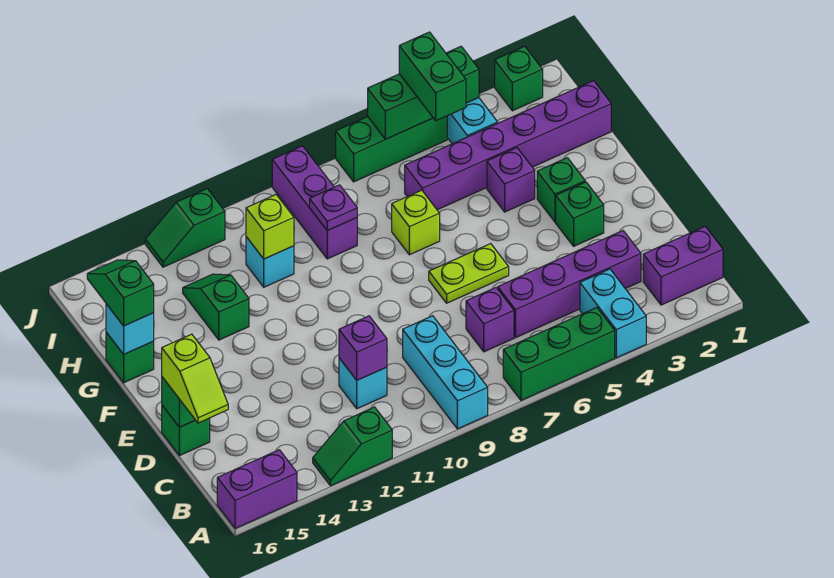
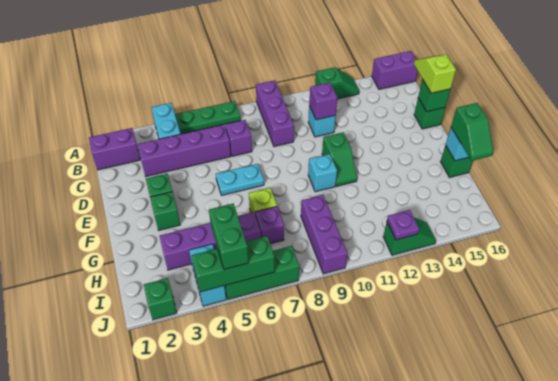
green 1x3 brick [503,308,615,400] -> green 1x3 plate [175,101,241,134]
cyan 1x3 brick [403,316,488,429] -> purple 1x3 brick [256,80,294,147]
lime 1x2 plate [429,244,509,303] -> cyan 1x2 plate [216,164,264,195]
purple 1x1 brick [487,148,535,212] -> purple 1x1 brick moved to [255,206,284,244]
green 1x2 slope [183,274,249,340] -> green 1x2 slope moved to [322,132,357,186]
purple 1x6 brick [405,81,611,210] -> purple 1x4 brick [159,212,261,270]
purple 1x1 plate [310,185,357,231] -> purple 1x1 plate moved to [387,210,419,240]
cyan 1x1 brick [246,237,294,287] -> cyan 1x1 brick moved to [308,154,337,192]
lime 1x1 brick [246,195,294,259] -> none

